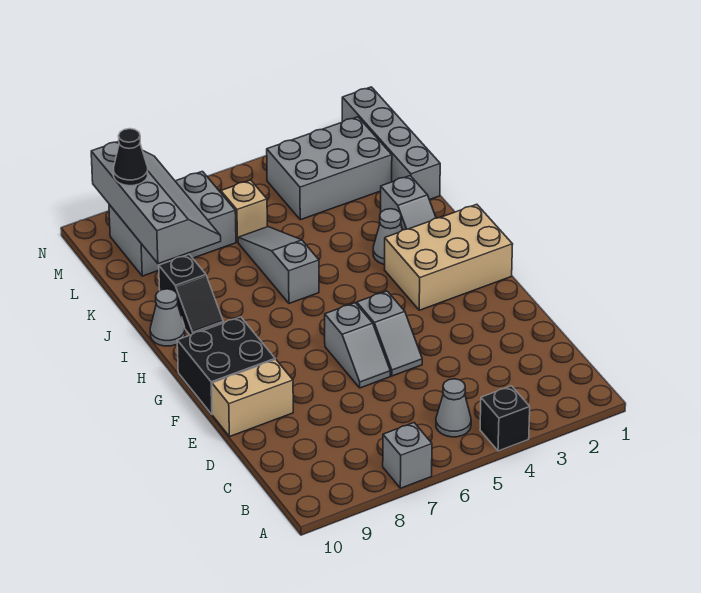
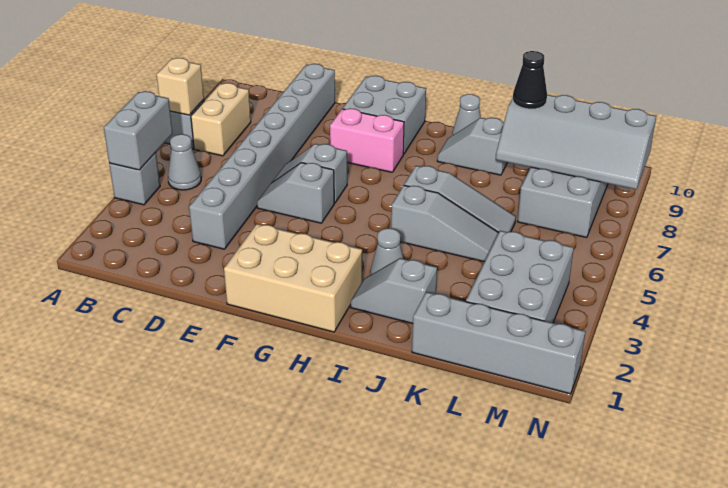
black 1x1 brick [480,386,530,451] -> grey 1x1 brick [109,152,160,205]
none -> grey 1x2 brick [104,91,173,170]
none -> grey 1x8 brick [189,64,335,249]
tan 1x2 brick [212,360,293,437] -> tan 1x2 brick moved to [191,83,251,156]
none -> pink 1x2 brick [330,108,404,172]
black 2x2 brick [177,317,275,415] -> grey 2x2 brick [343,76,426,154]
tan 2x3 brick [385,204,513,310] -> tan 2x3 brick turned to [224,224,362,332]
none -> grey 1x3 slope [391,185,499,262]
black 1x2 slope [159,254,223,335] -> grey 1x2 slope [437,118,508,175]
tan 1x1 brick [221,180,267,242] -> tan 1x1 brick moved to [157,58,204,115]
black 1x1 cone [114,129,148,186] -> black 1x1 cone moved to [513,51,547,109]

